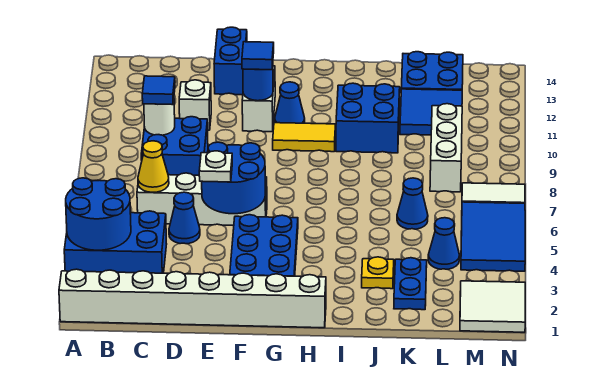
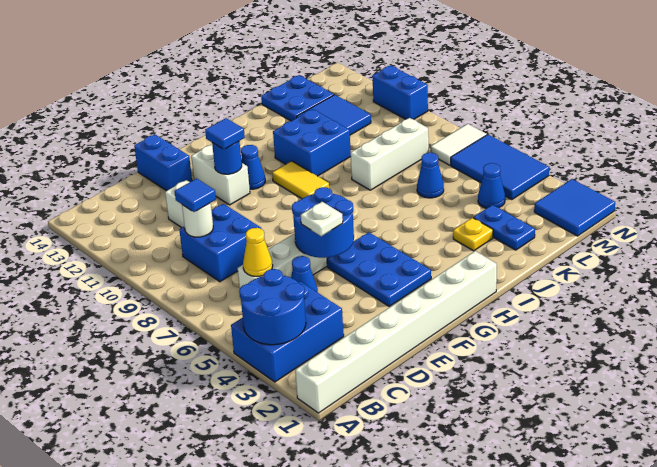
yellow 1x2 tile [273,123,336,152] -> yellow 1x2 tile turned to [272,161,329,199]
white 1x3 brick [430,104,462,192] -> white 1x3 brick turned to [351,118,429,190]
white 2x2 tile [460,281,525,332] -> blue 2x2 tile [534,179,615,236]
none -> blue 1x2 brick [372,65,428,119]

